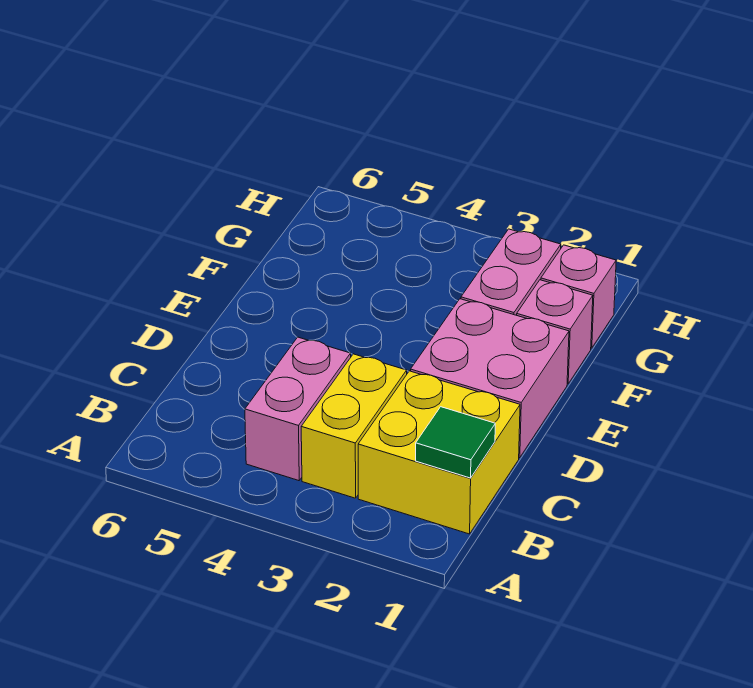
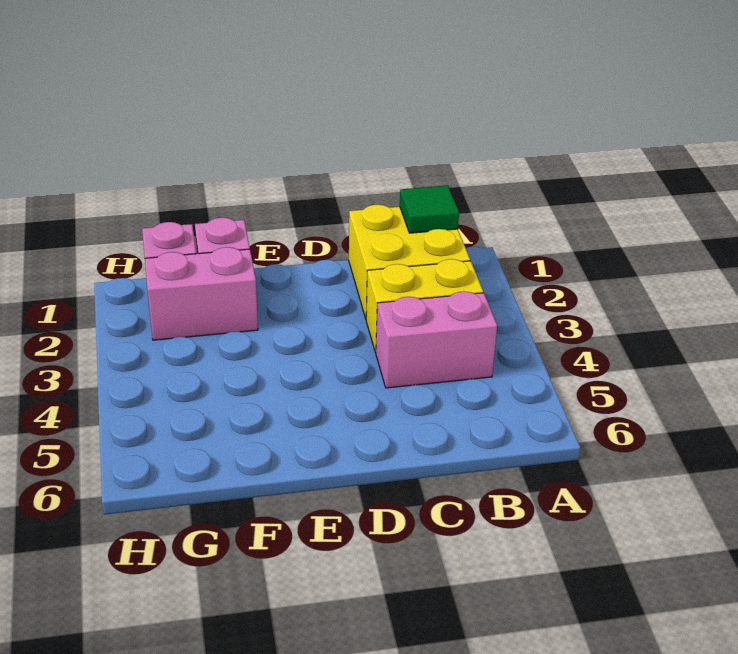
pink 2x2 brick [411,299,569,458] -> none

